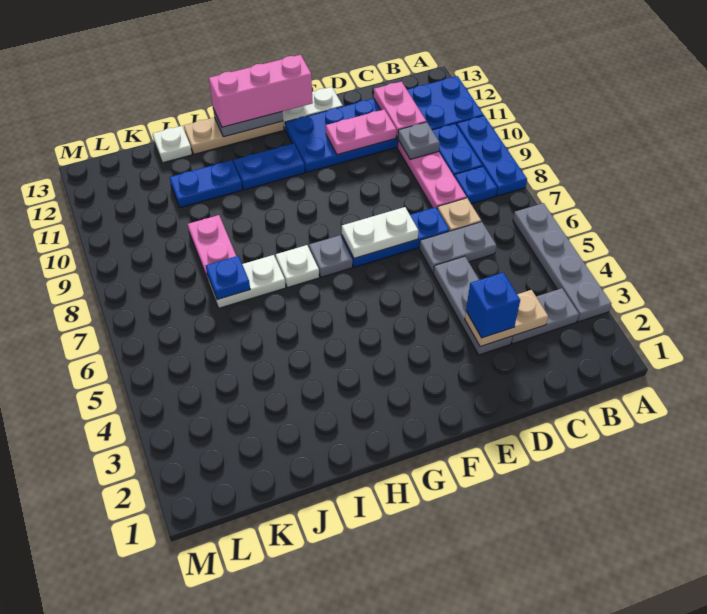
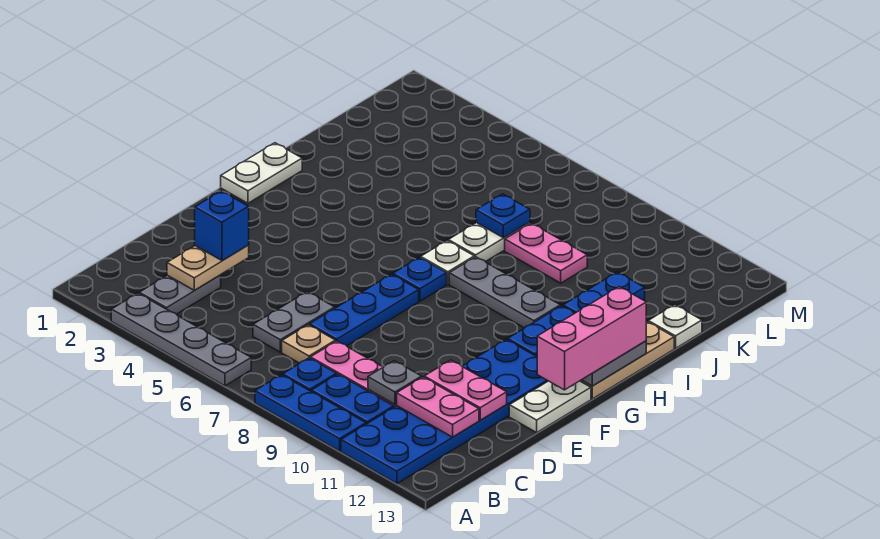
grey 1x3 plate [433,256,512,355] -> grey 1x3 plate moved to [449,257,560,328]
pink 1x2 plate [326,109,396,155] -> pink 1x2 plate turned to [424,360,507,420]
white 1x2 plate [342,207,418,258] -> white 1x2 plate moved to [221,143,302,203]
grey 1x1 plate [309,235,352,277] -> blue 1x1 plate [393,257,447,301]

